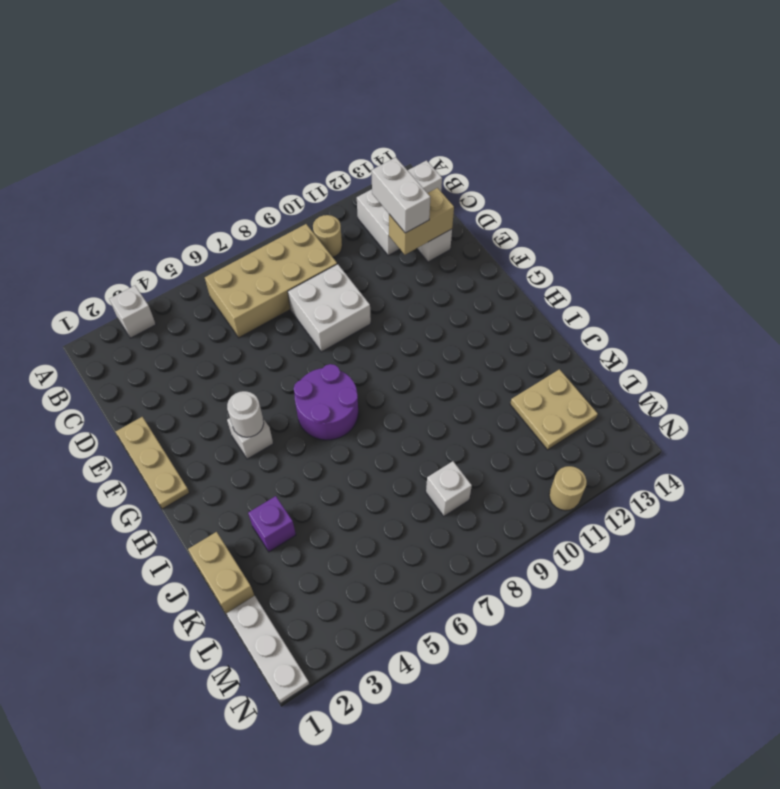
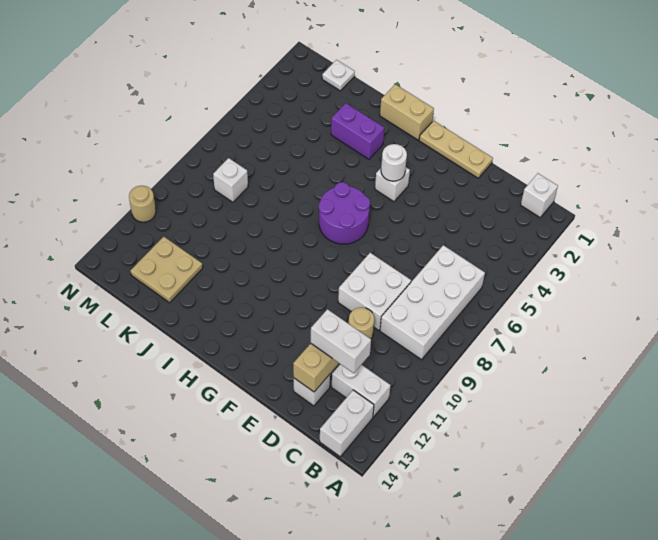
white 1x1 brick [109,286,156,338] -> white 1x1 brick moved to [521,173,558,217]
tan 2x4 brick [205,224,337,338] -> white 2x4 brick [380,245,485,360]
tan 1x1 round brick [313,215,342,257] -> tan 1x1 round brick moved to [349,307,374,339]
tan 1x2 brick [188,532,254,613] -> tan 1x2 brick moved to [380,84,434,140]
purple 1x1 brick [248,496,296,552] -> purple 1x2 brick [331,103,384,159]
white 1x3 plate [226,596,309,703] -> white 1x1 plate [322,60,355,91]

